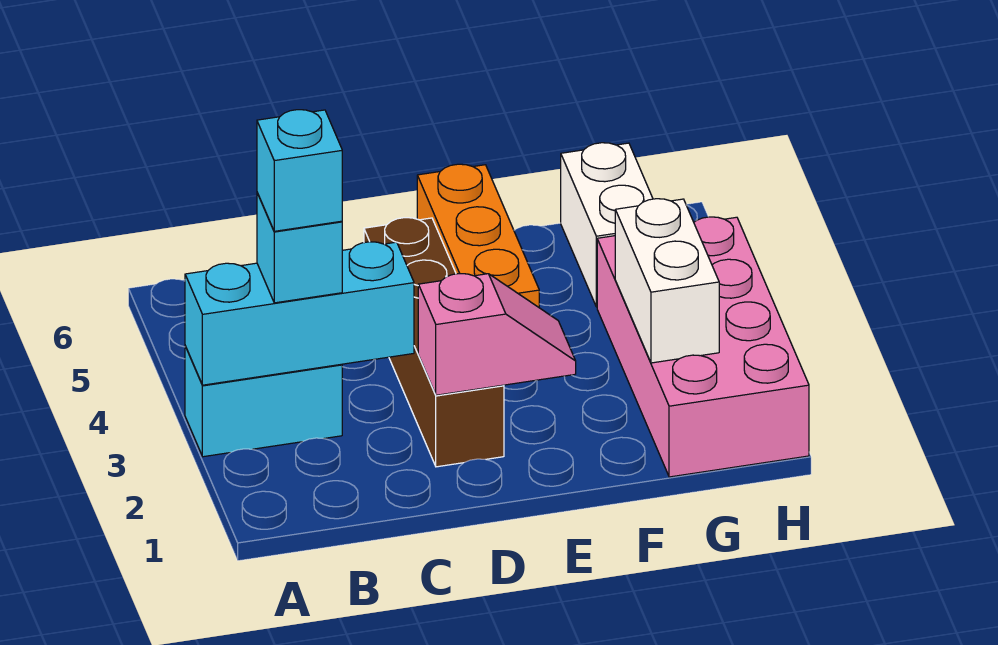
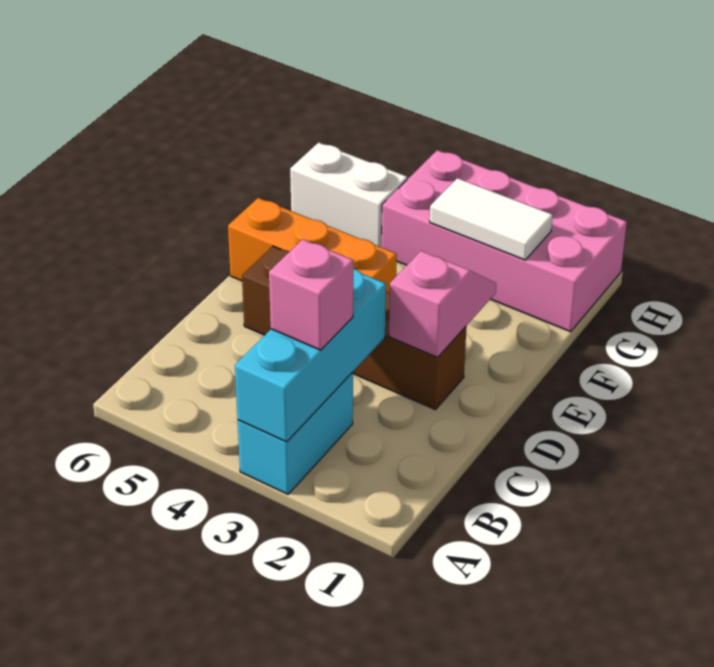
cyan 1x1 brick [257,193,342,303] -> pink 1x1 brick [269,239,353,350]
cyan 1x1 brick [257,110,342,231] -> none
white 1x2 brick [615,199,719,363] -> white 1x2 tile [430,178,553,260]

